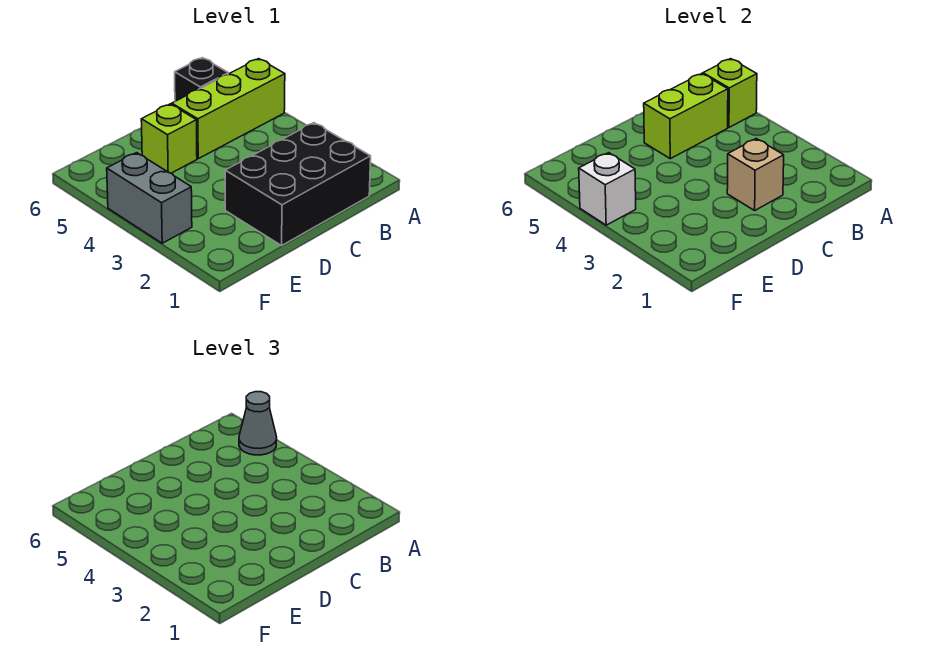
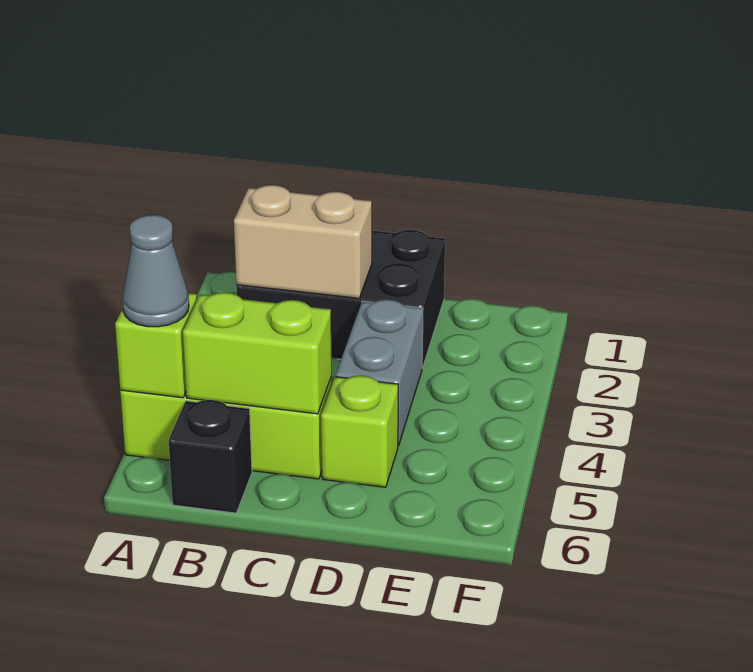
tan 1x1 brick [727,139,784,210] -> tan 1x2 brick [234,185,372,298]
grey 1x2 brick [107,153,192,243] -> grey 1x2 brick moved to [336,299,423,446]
white 1x1 brick [579,153,636,225] -> none

